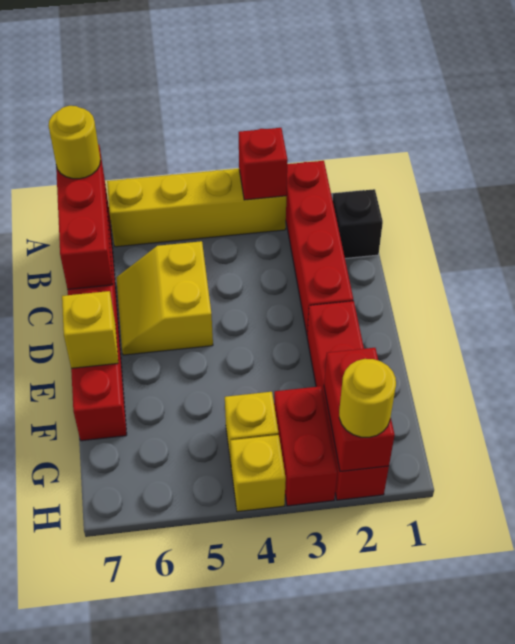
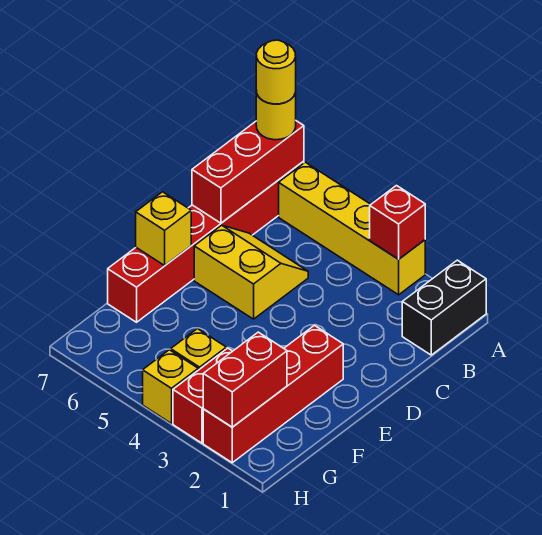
red 1x4 brick [286,161,353,334] -> none
black 1x1 brick [333,189,383,259] -> black 1x2 brick [402,260,486,355]
yellow 2x2 slope [117,241,213,355] -> yellow 2x2 slope turned to [194,225,308,319]
yellow 1x1 round brick [339,359,396,437] -> yellow 1x1 round brick moved to [256,40,296,104]

